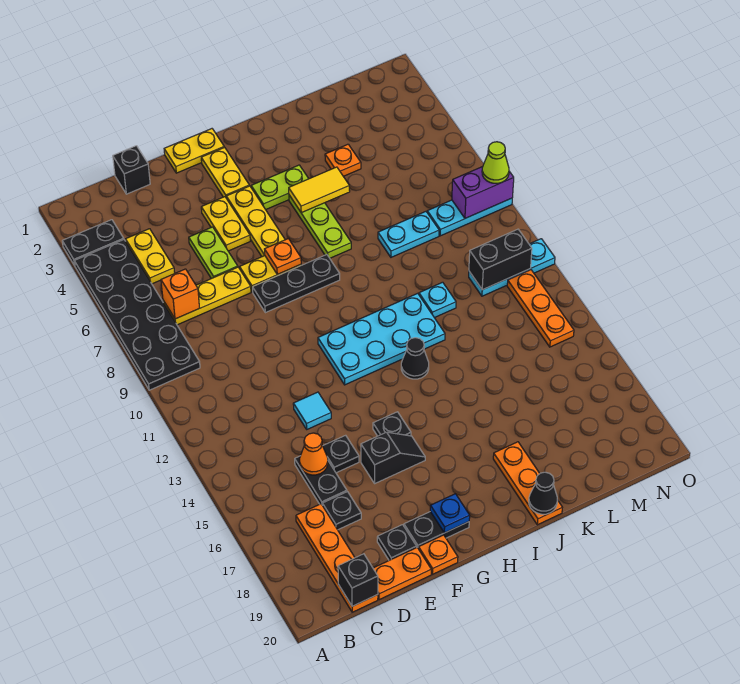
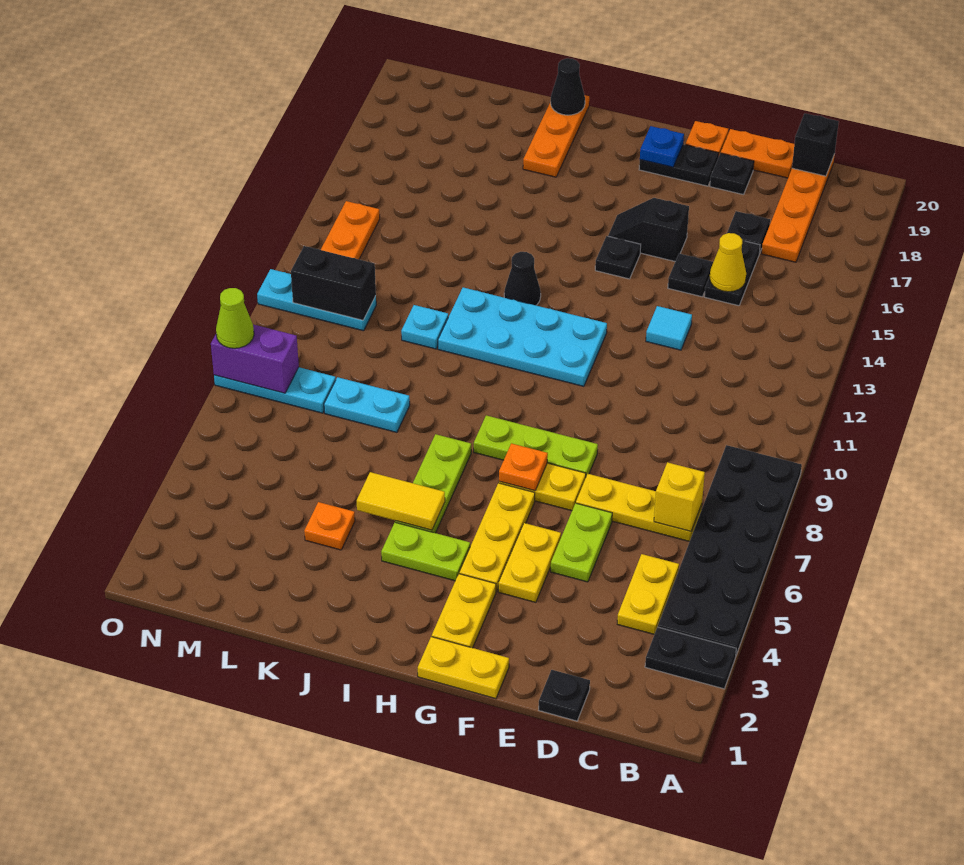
orange 1x1 brick [161,269,199,319] -> yellow 1x1 brick [654,462,705,531]
black 1x1 brick [113,146,150,194] -> black 1x1 plate [539,670,590,721]
orange 1x1 cone [300,433,328,475] -> yellow 1x1 cone [710,233,746,292]
black 1x3 plate [253,255,340,313] -> lime 1x3 plate [474,415,598,476]

